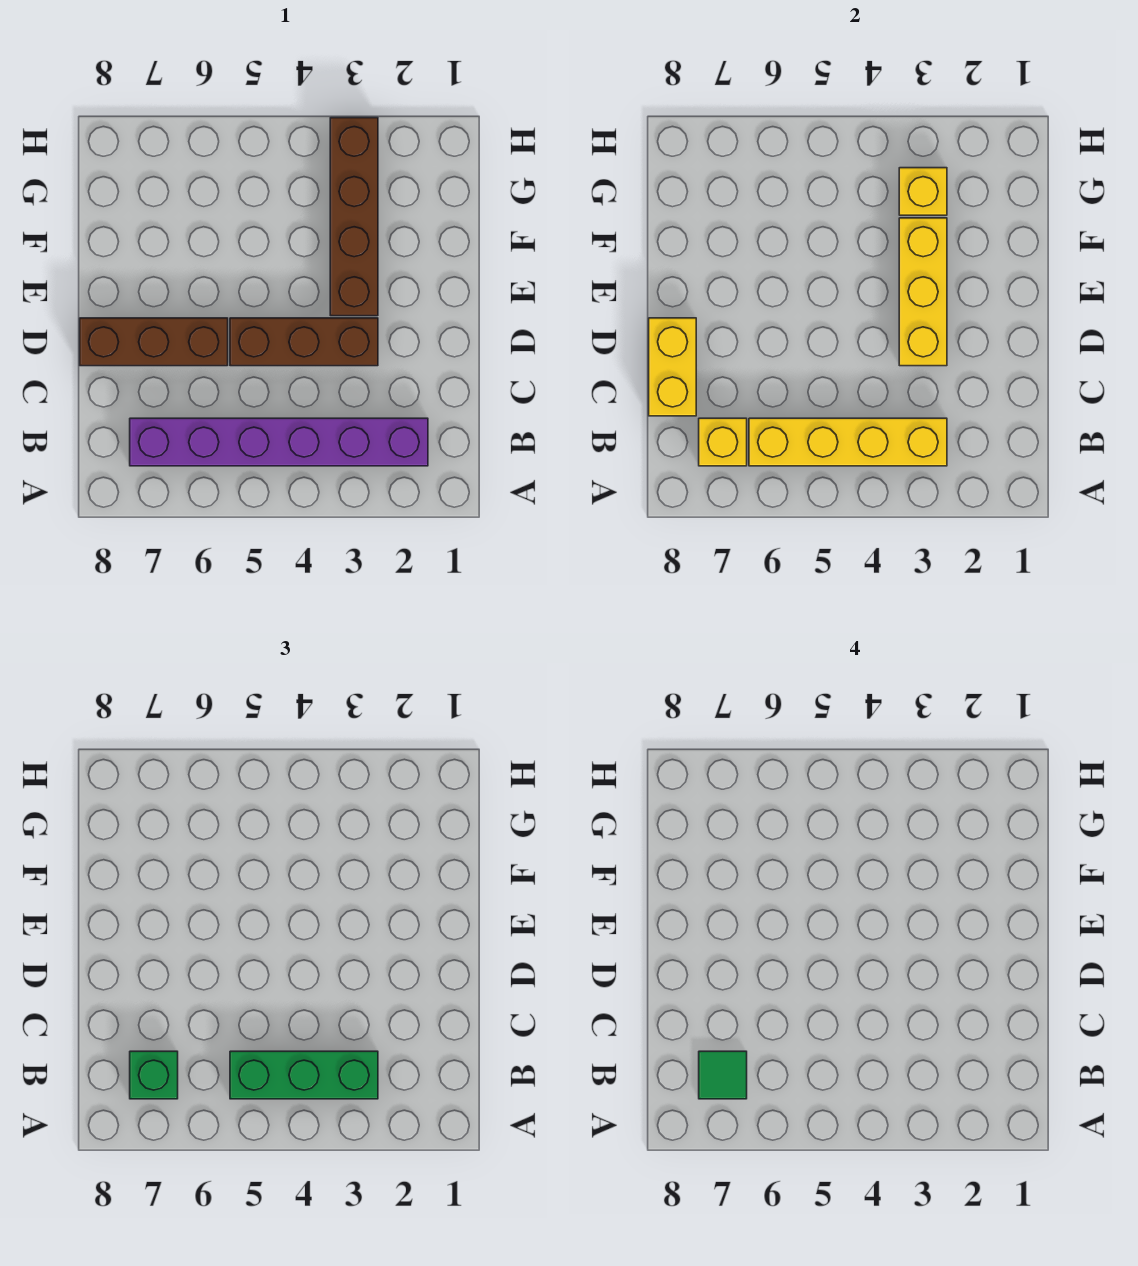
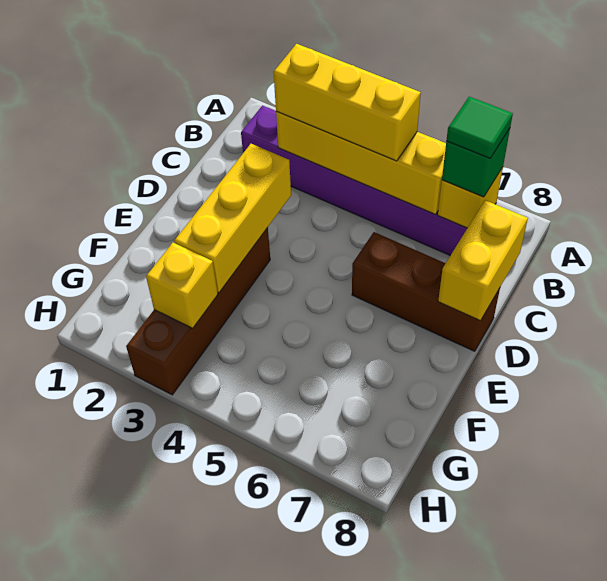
green 1x3 brick [230,1051,378,1099] -> yellow 1x3 brick [274,44,421,161]
brown 1x3 brick [230,318,378,366] -> none

